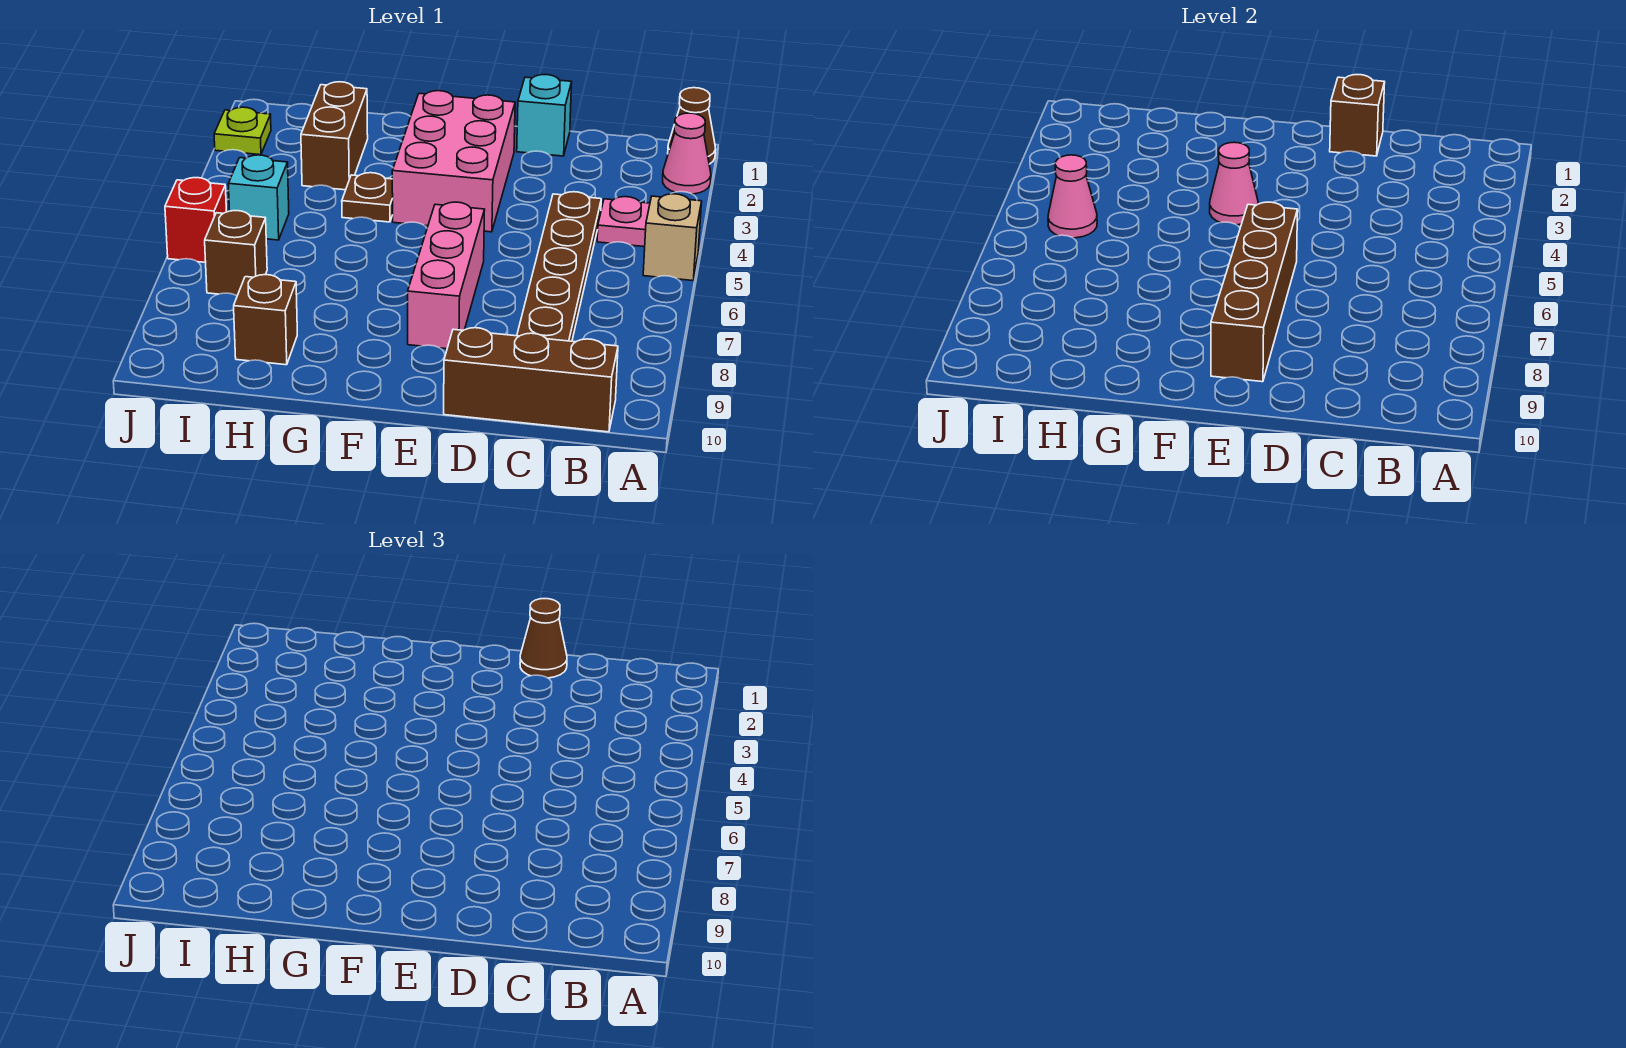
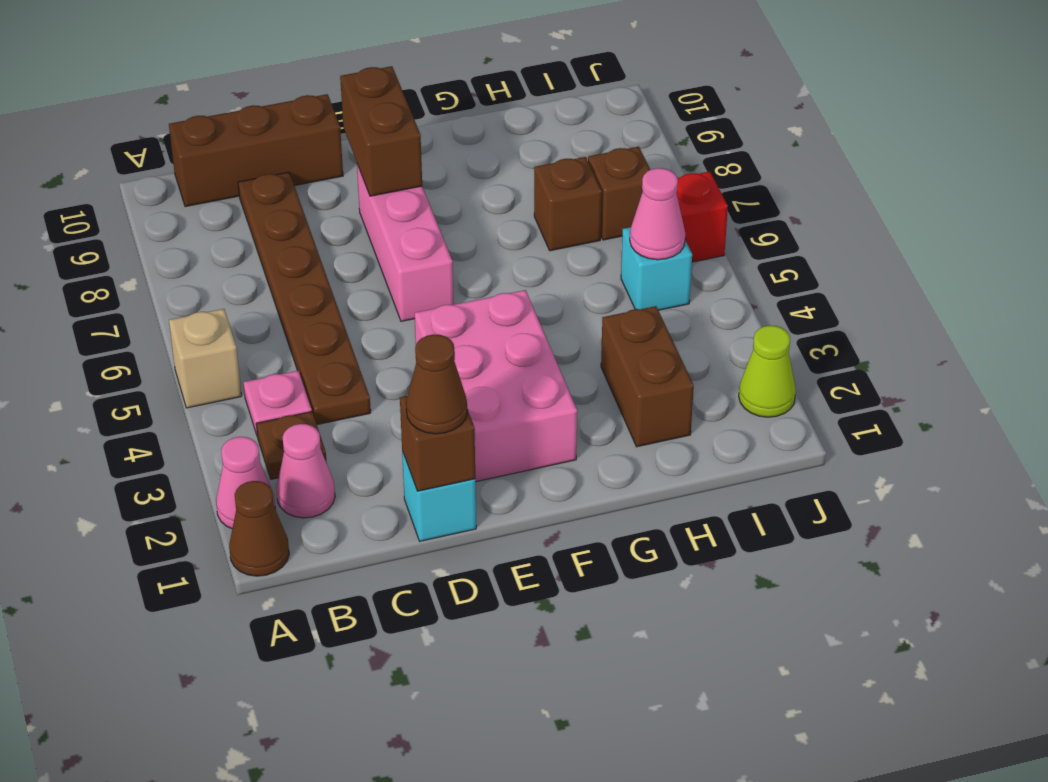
brown 1x4 brick [1211,202,1298,382] -> brown 1x2 brick [340,66,422,196]
pink 1x1 cone [1210,142,1258,225] -> pink 1x1 cone moved to [276,424,335,518]
brown 1x1 plate [342,173,393,222] -> brown 1x1 plate moved to [256,412,327,479]
brown 1x1 brick [234,275,297,365] -> brown 1x1 brick moved to [534,157,602,251]
lime 1x1 plate [214,107,271,155] -> lime 1x1 cone [739,326,796,417]

